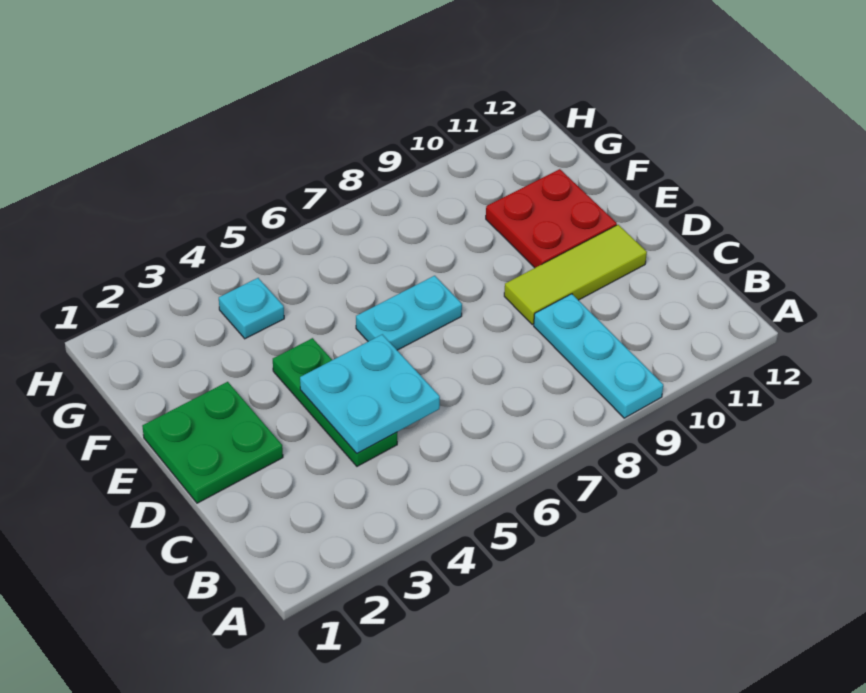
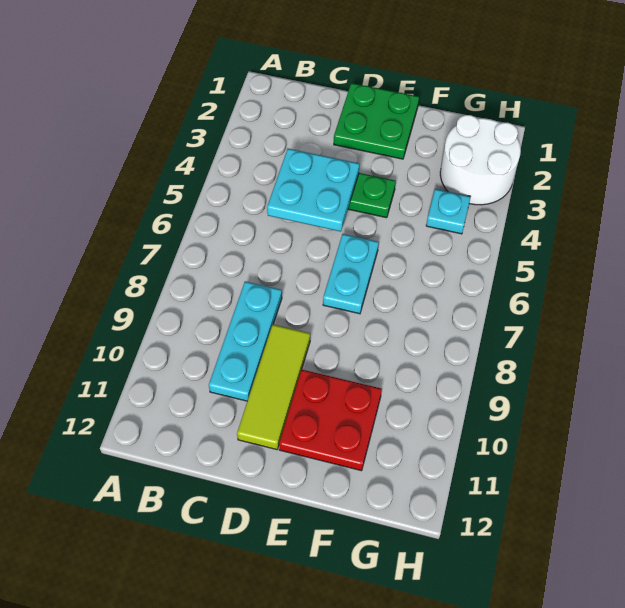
cyan 1x3 plate [534,294,663,418] -> cyan 1x3 plate turned to [209,281,282,401]
none -> white 2x2 round brick [440,115,521,205]

